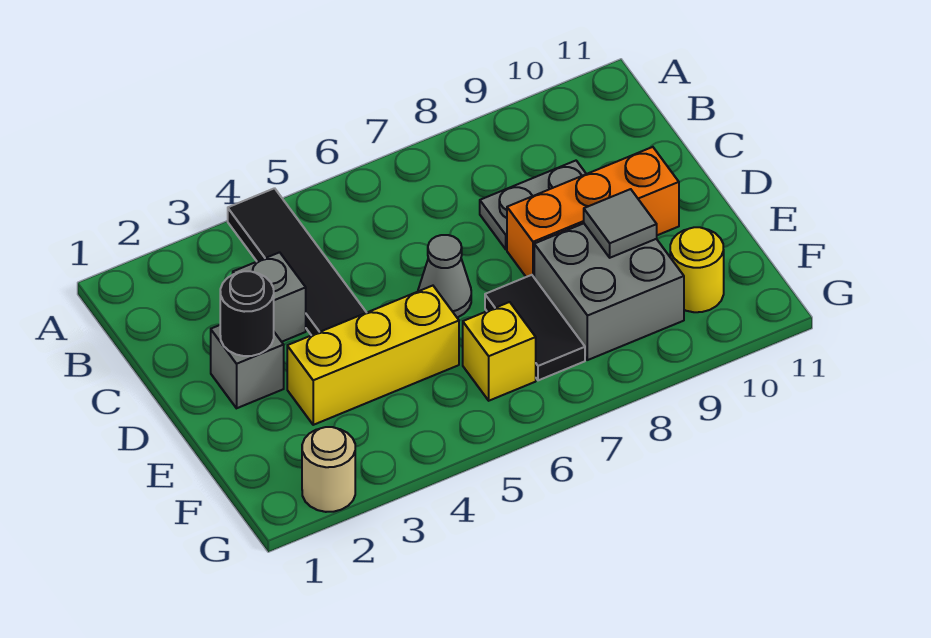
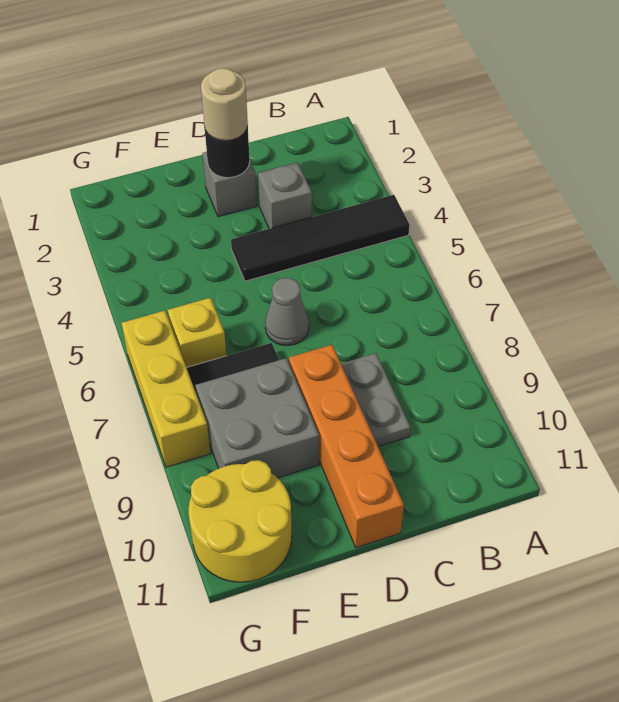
orange 1x3 brick [507,147,679,277] -> orange 1x4 brick [289,345,404,548]
yellow 1x3 brick [287,286,459,425] -> yellow 1x3 brick moved to [121,311,210,467]
grey 1x1 tile [584,189,657,258] -> none
yellow 1x1 round brick [670,227,724,312] -> yellow 2x2 round brick [188,460,292,582]
tan 1x1 round brick [302,427,355,512] -> tan 1x1 round brick moved to [201,68,248,141]

